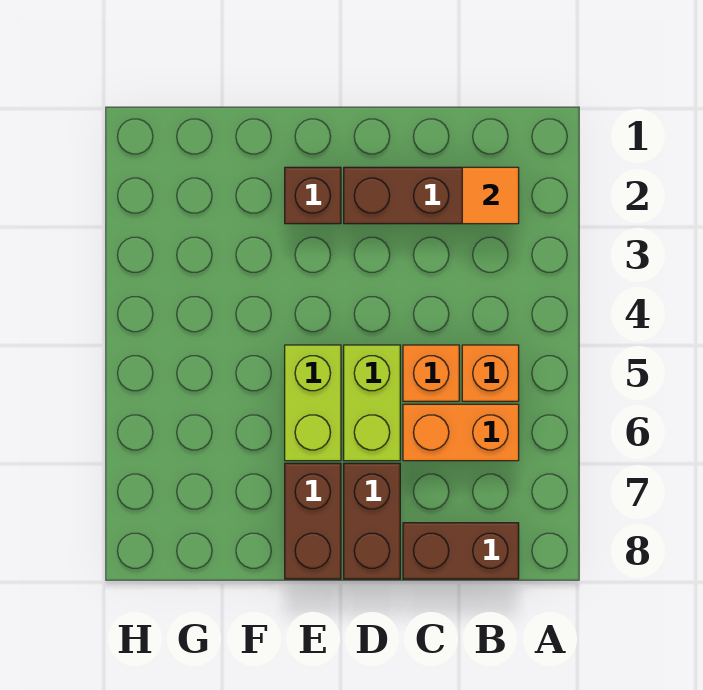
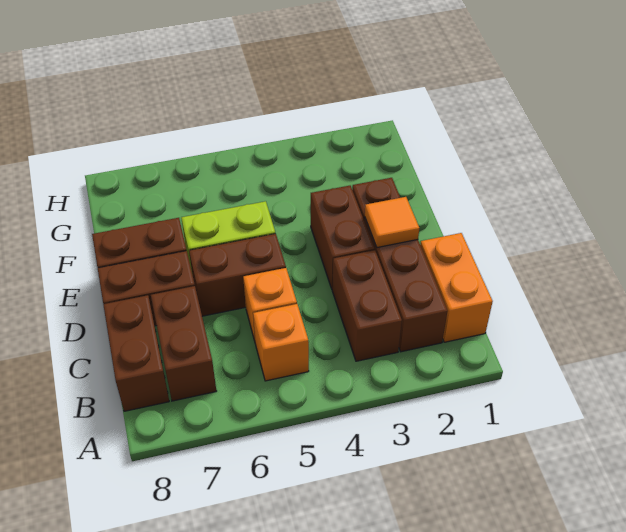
orange 1x1 tile [462,167,519,224] -> orange 1x1 tile moved to [365,197,419,248]
none -> brown 1x2 brick [332,250,402,361]
orange 1x2 brick [403,404,519,461] -> orange 1x2 brick moved to [420,233,493,342]
none -> brown 1x2 brick [151,286,216,401]
none -> brown 1x2 brick [311,186,374,289]
lime 1x2 brick [344,345,400,461] -> brown 1x2 brick [189,234,286,316]

